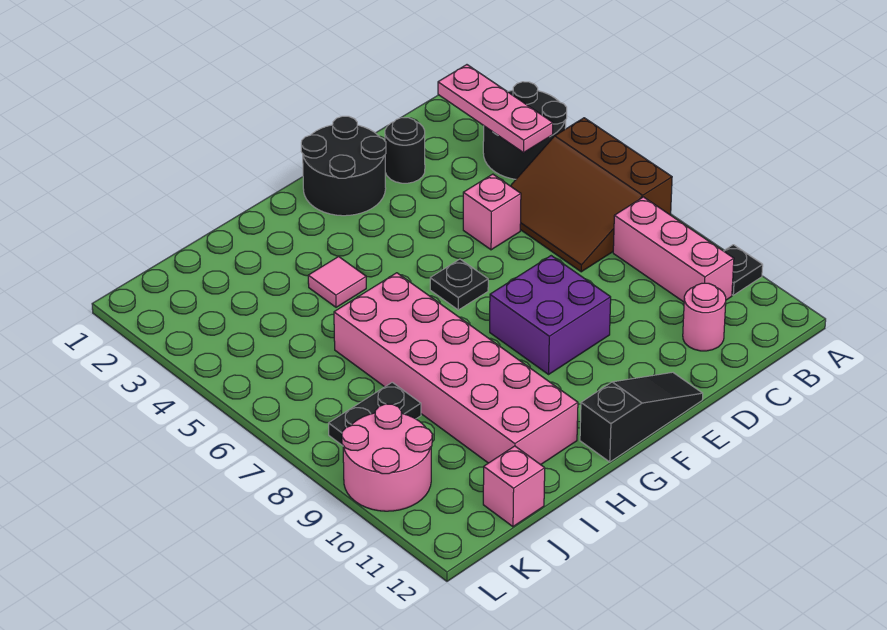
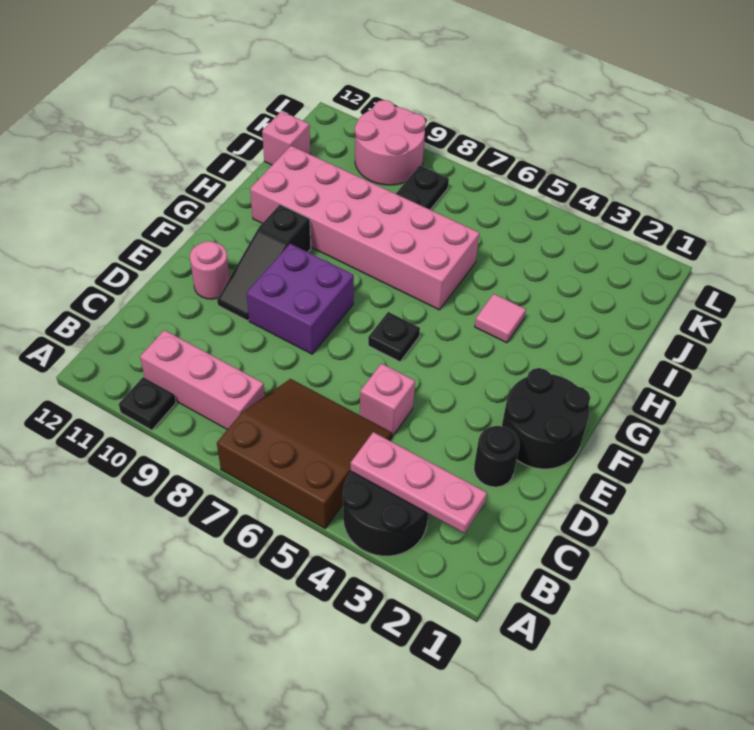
pink 1x1 round brick [683,283,726,351] -> pink 1x1 round brick moved to [190,241,230,299]
black 1x3 slope [580,372,703,462] -> black 1x3 slope moved to [217,205,311,321]

